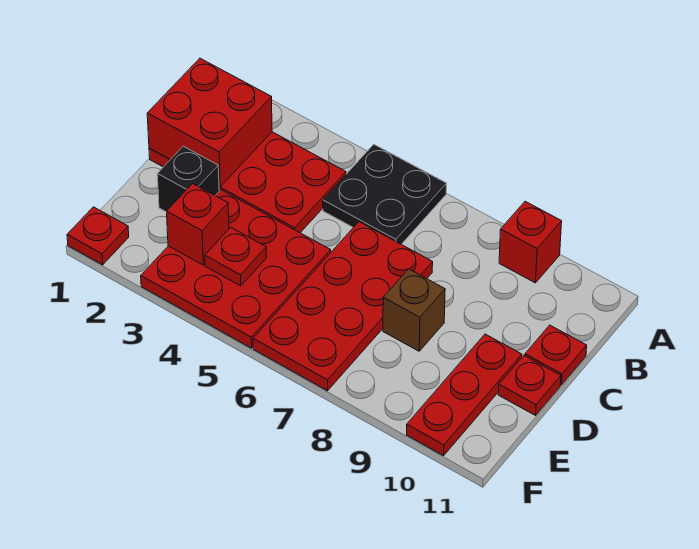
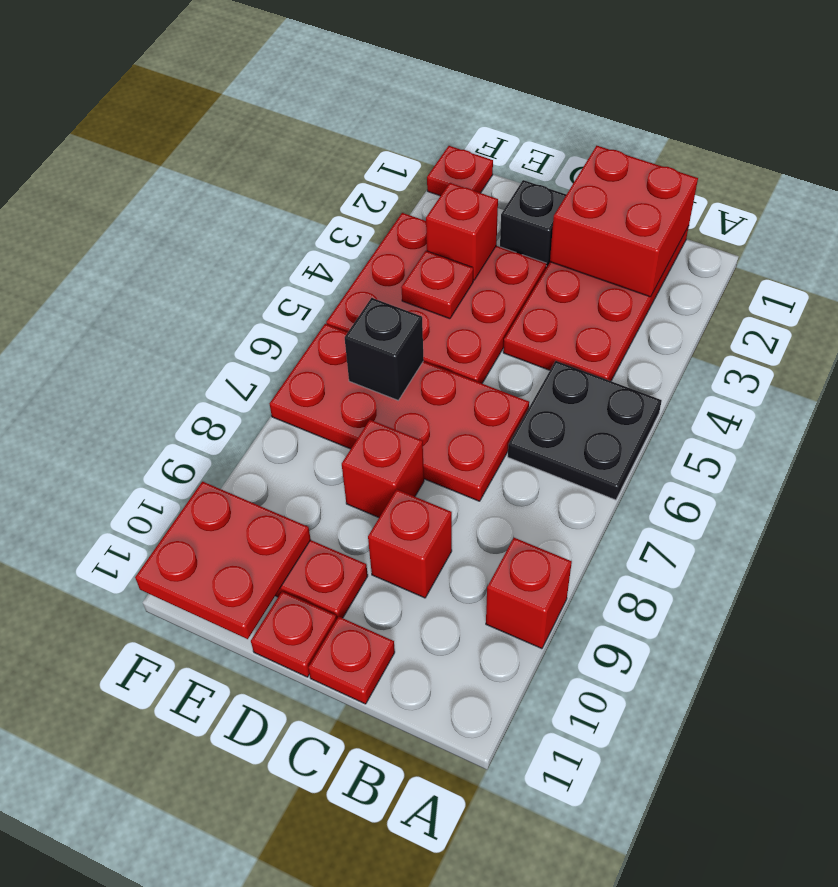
none -> red 1x1 brick [368,489,452,598]
brown 1x1 brick [383,269,445,351] -> red 1x1 brick [342,420,424,517]
none -> black 1x1 brick [345,298,424,400]
none -> red 2x2 plate [135,482,311,639]

